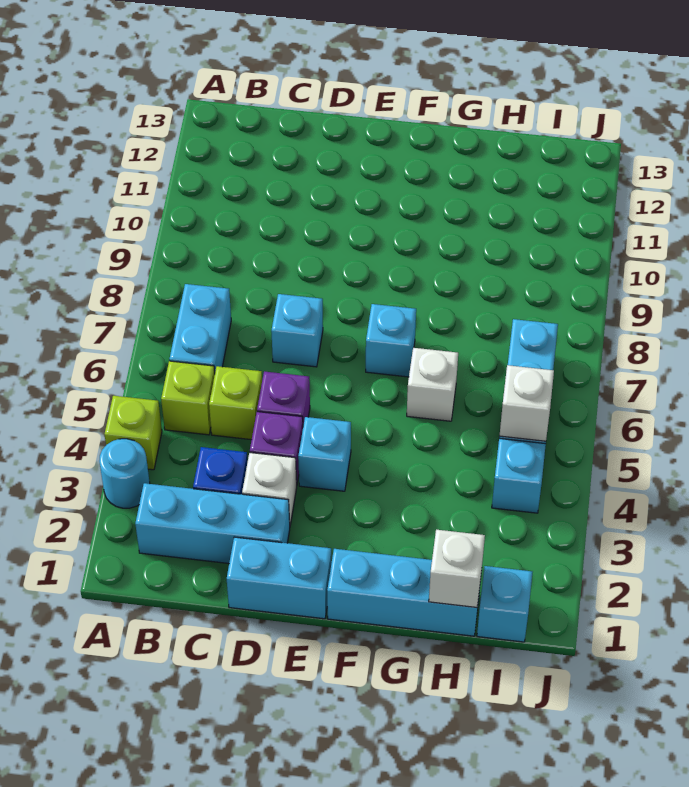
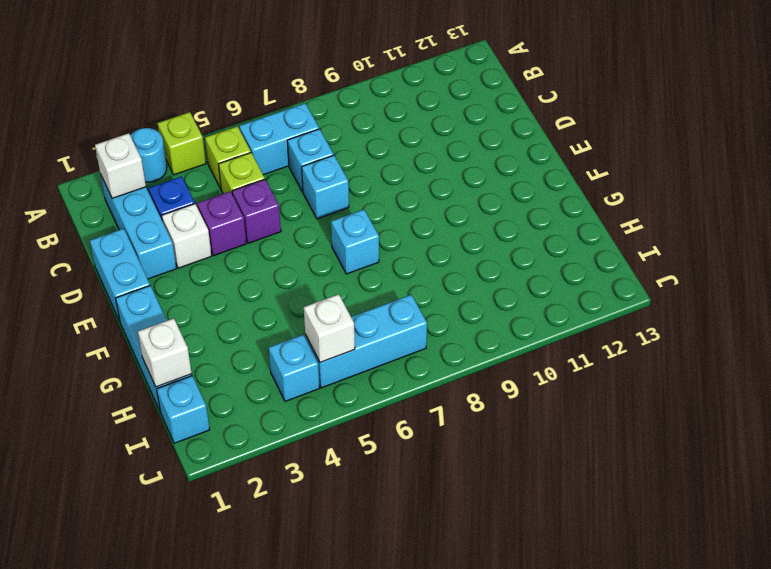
cyan 1x1 brick [298,417,351,491] -> cyan 1x1 brick moved to [287,129,334,192]
white 1x1 brick [407,348,458,421] -> white 1x1 brick moved to [95,133,146,198]

